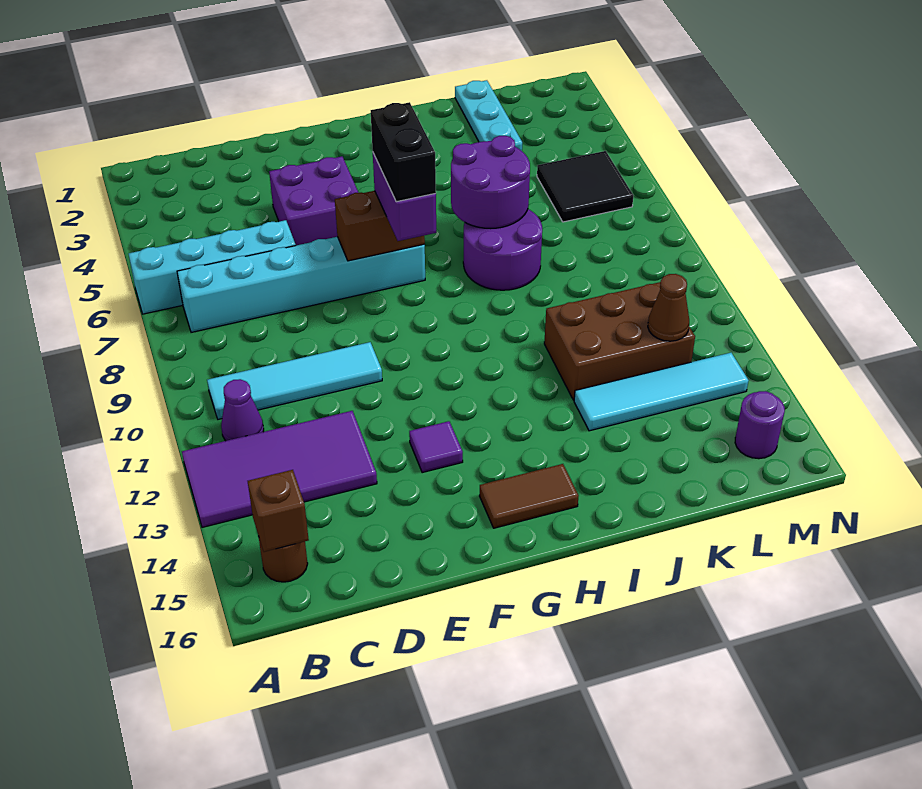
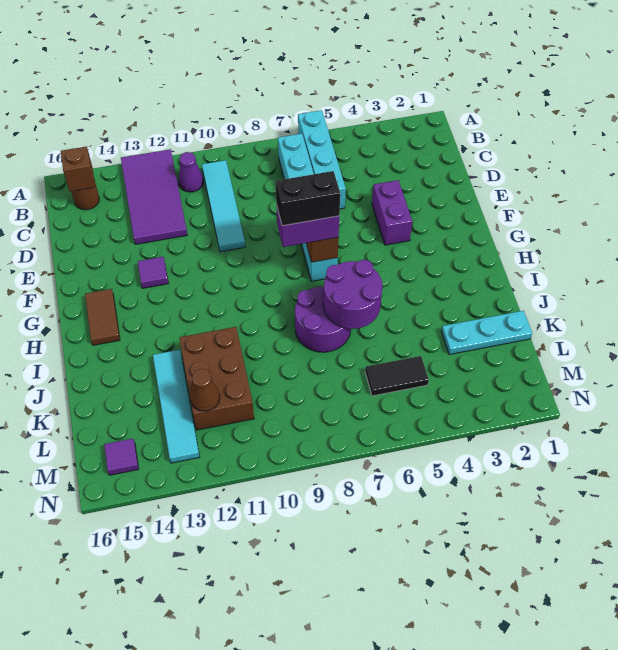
purple 2x2 brick [269,156,359,245] -> purple 1x2 brick [372,180,412,245]
black 2x2 tile [537,151,633,222] -> black 1x2 tile [365,356,429,396]
purple 1x1 round brick [735,391,785,459] -> purple 1x1 tile [104,439,139,475]

